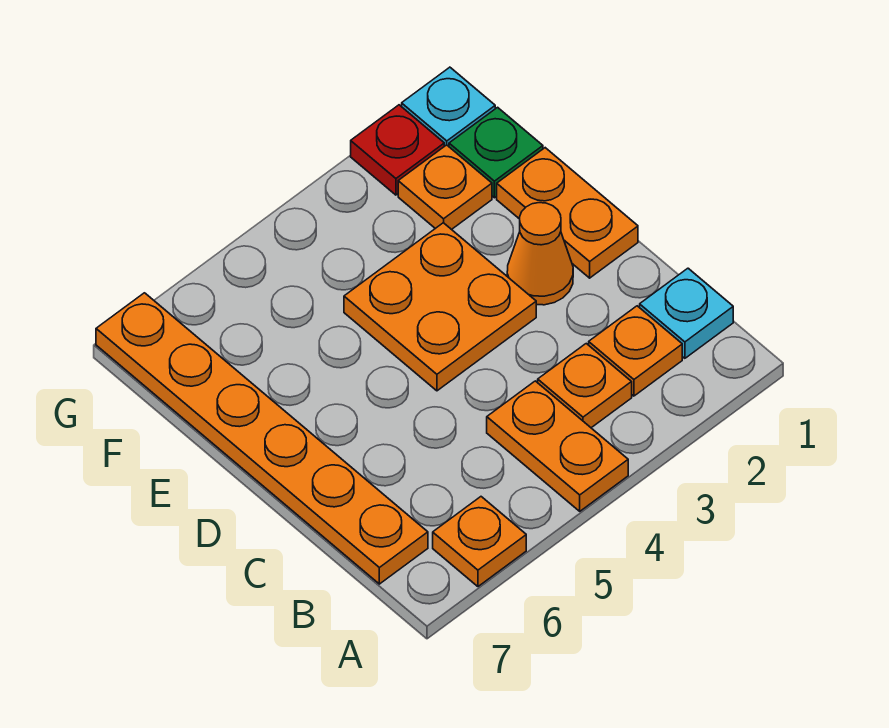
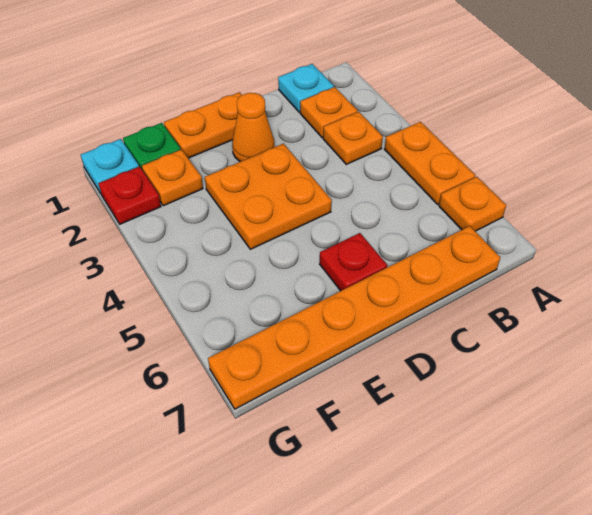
orange 1x2 plate [487,381,628,511] -> orange 1x2 plate turned to [384,122,476,204]
none -> red 1x1 plate [320,233,387,291]

